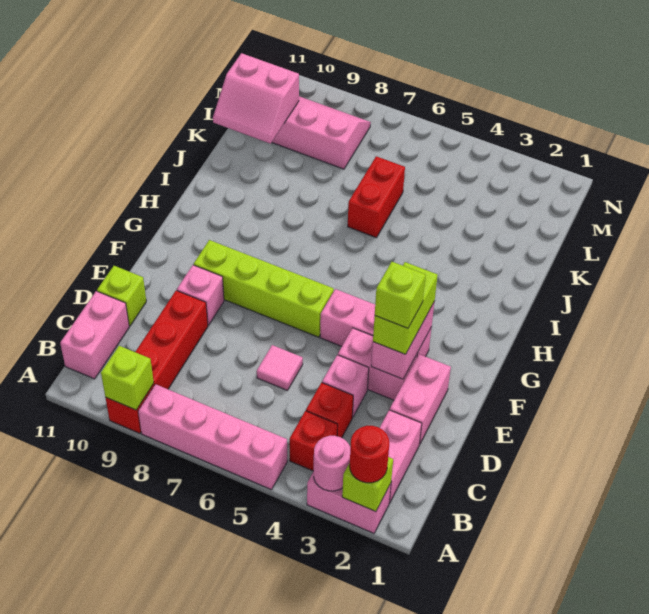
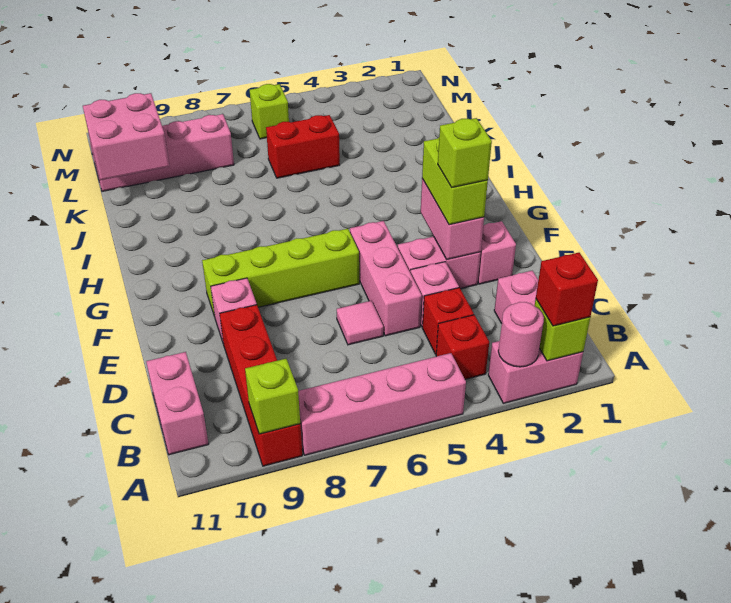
red 1x1 round brick [350,426,389,483] -> red 1x1 brick [536,253,598,326]
pink 1x2 brick [390,354,451,445] -> pink 1x1 brick [478,221,516,284]
lime 1x1 brick [97,266,146,326] -> lime 1x1 brick moved to [250,84,289,139]
pink 1x3 brick [320,289,432,357] -> pink 1x3 brick turned to [350,221,422,336]
red 1x2 brick [348,156,405,238] -> red 1x2 brick turned to [266,115,340,178]
pink 2x2 slope [213,53,299,144] -> pink 2x2 brick [83,93,169,180]

